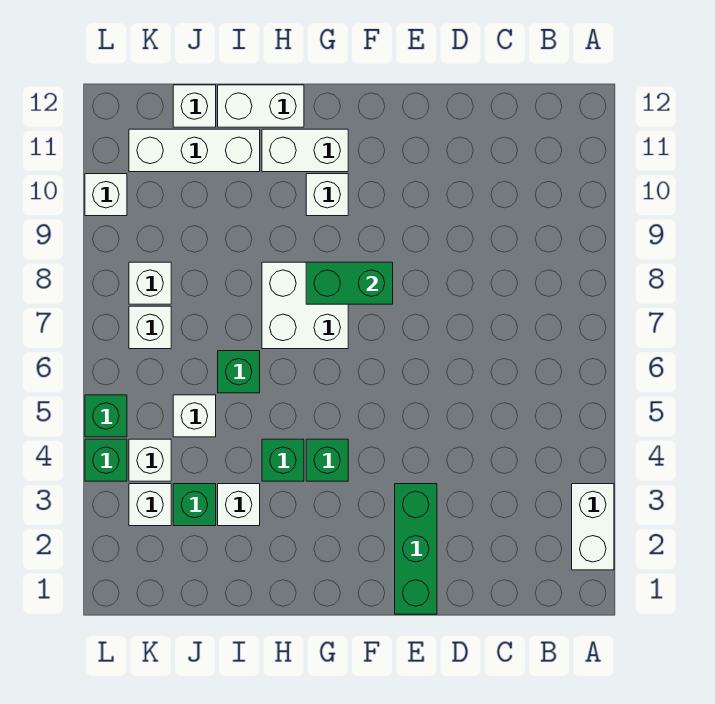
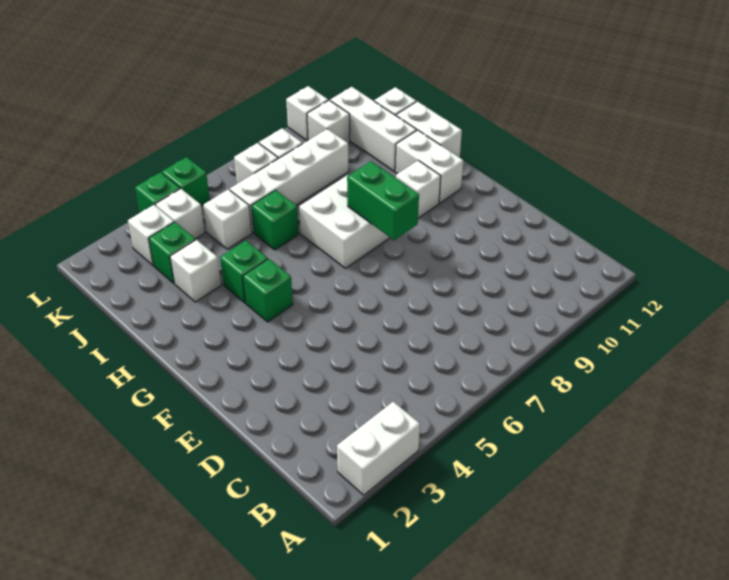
green 1x3 brick [395,484,437,614] -> none
none -> white 1x4 brick [230,129,349,233]
none -> white 1x1 brick [307,100,350,143]

